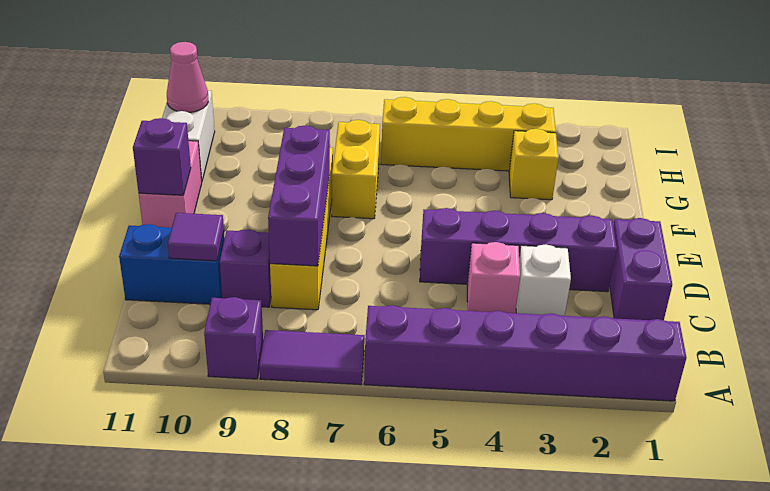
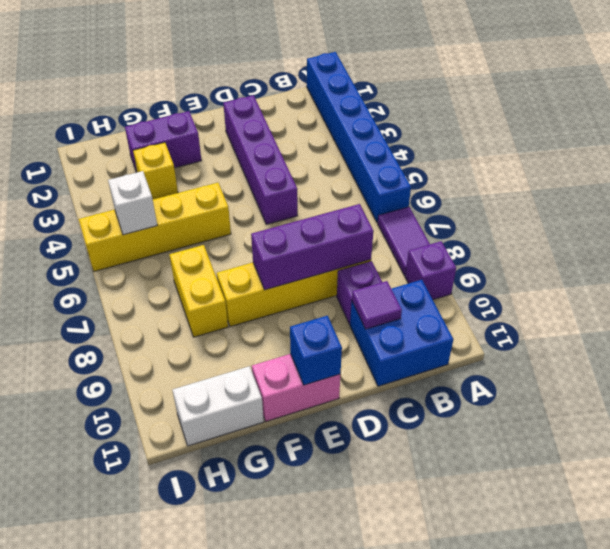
purple 1x6 brick [364,305,686,401] -> blue 1x6 brick [307,52,411,223]
purple 1x2 brick [610,218,672,320] -> purple 1x2 brick moved to [125,111,202,173]
white 1x1 brick [516,244,571,316] -> white 1x1 brick moved to [108,171,157,235]
pink 1x1 brick [467,242,520,313] -> none
blue 1x2 brick [119,224,225,304] -> blue 2x2 brick [350,280,453,386]
purple 1x1 brick [133,118,191,195] -> blue 1x1 brick [290,316,342,385]
yellow 1x2 brick [332,120,380,219] -> yellow 1x2 brick turned to [169,245,228,337]
yellow 1x4 brick [381,97,556,171] -> yellow 1x4 brick turned to [79,183,231,271]
pink 1x1 cone [167,42,208,112] -> none

